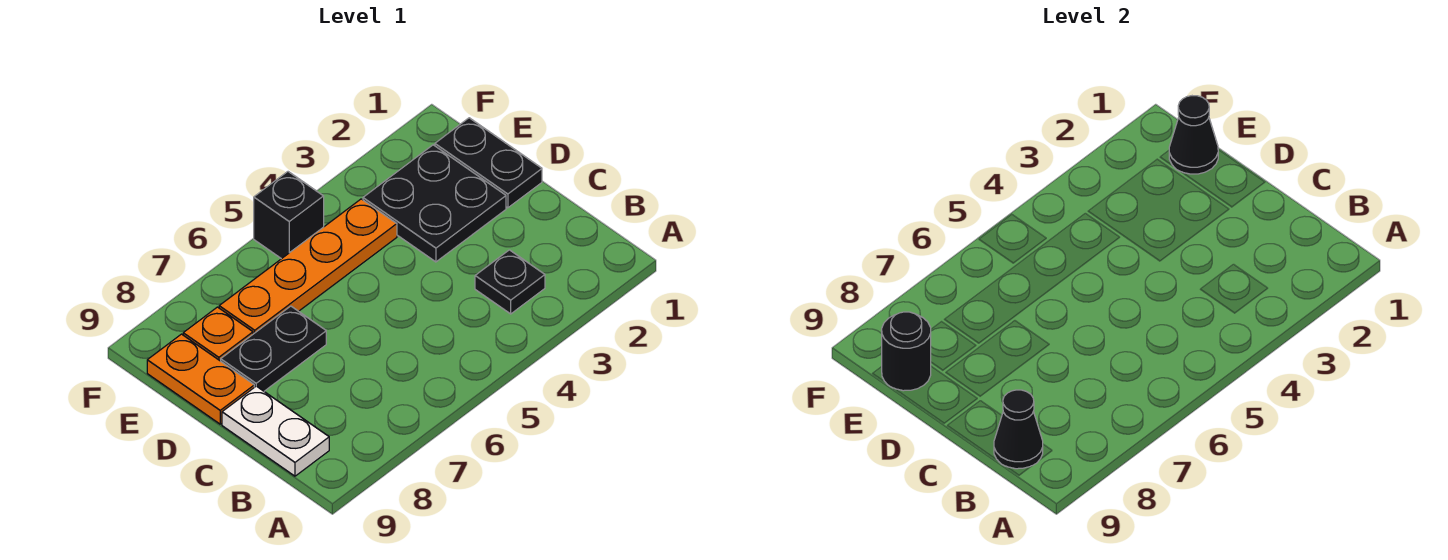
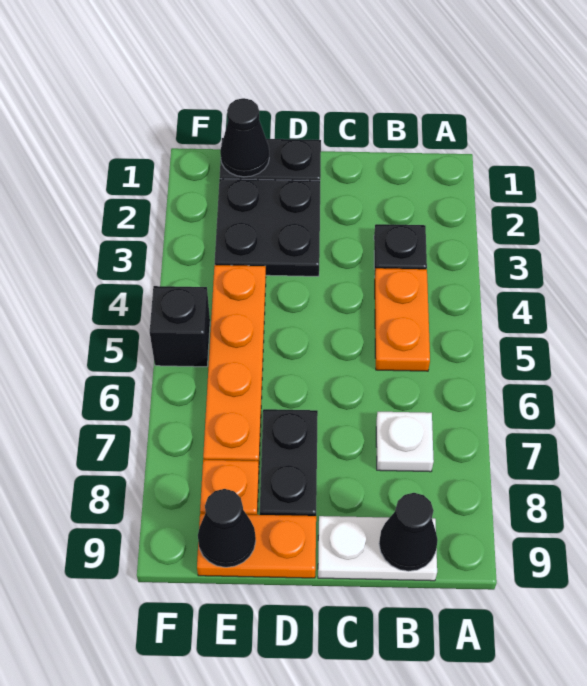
none -> orange 1x2 plate [375,268,430,371]
none -> white 1x1 plate [376,412,434,472]
black 1x1 round brick [882,312,931,391] -> black 1x1 cone [198,489,256,567]

